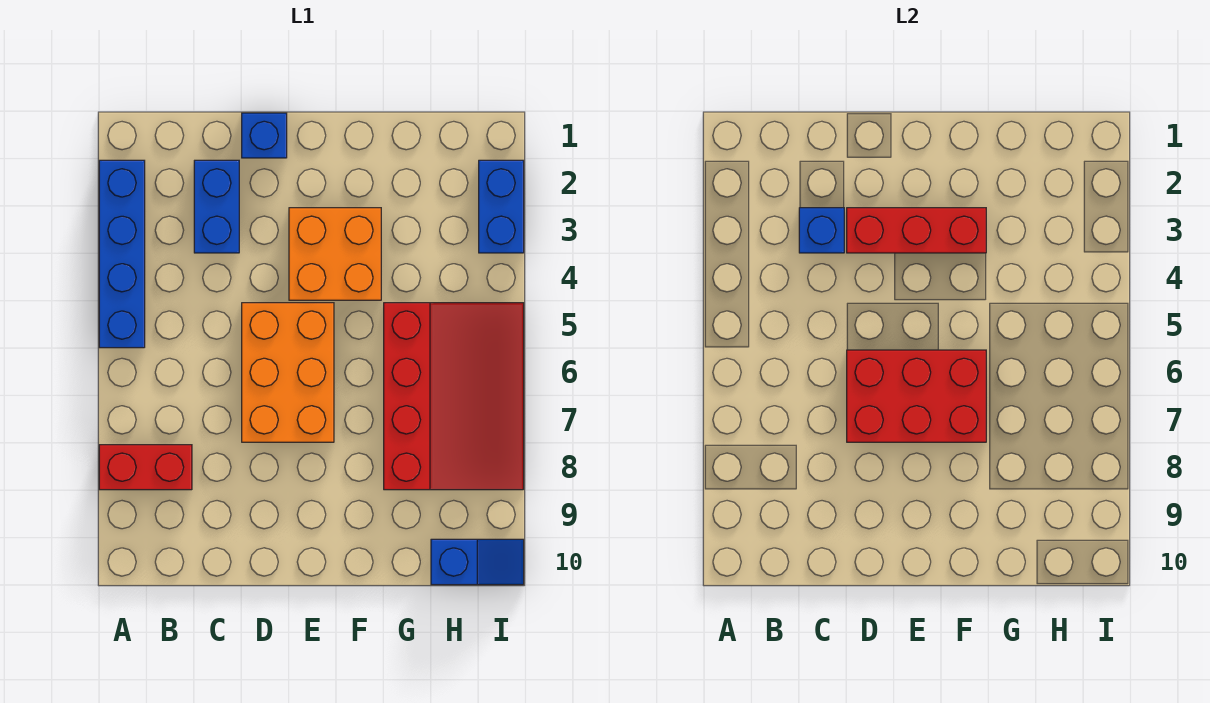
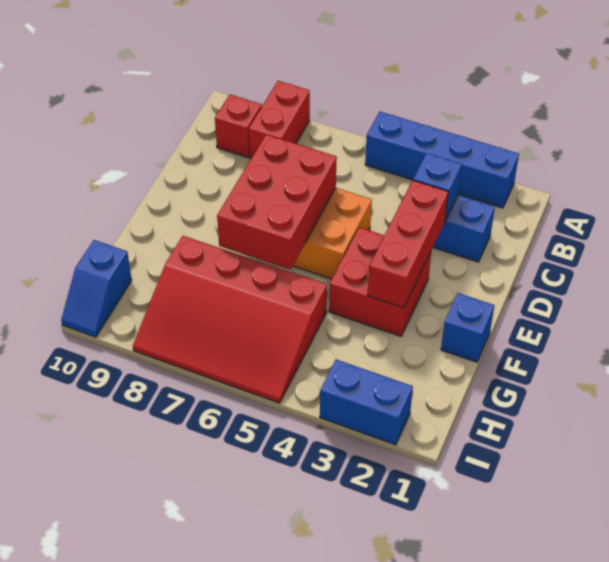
none -> red 1x1 brick [215,95,262,157]
blue 1x1 brick [242,113,287,158] -> blue 1x1 brick moved to [441,293,494,362]
orange 2x2 brick [289,208,381,300] -> red 2x2 brick [329,227,431,336]

